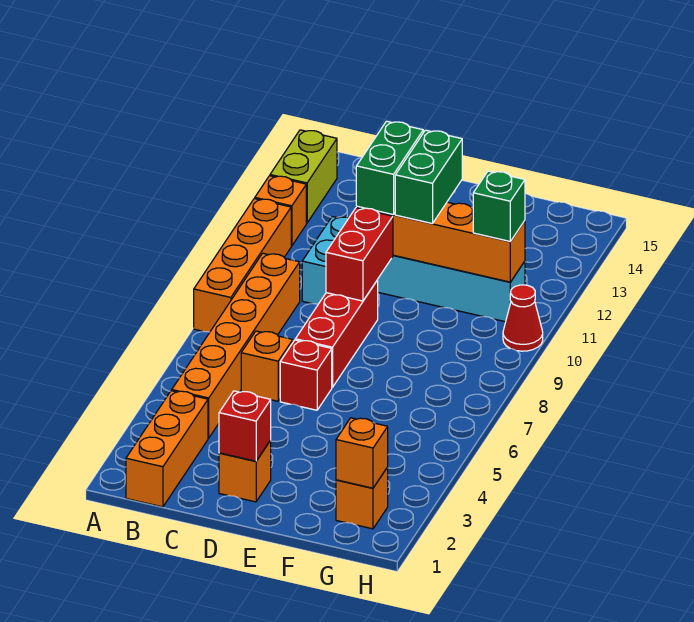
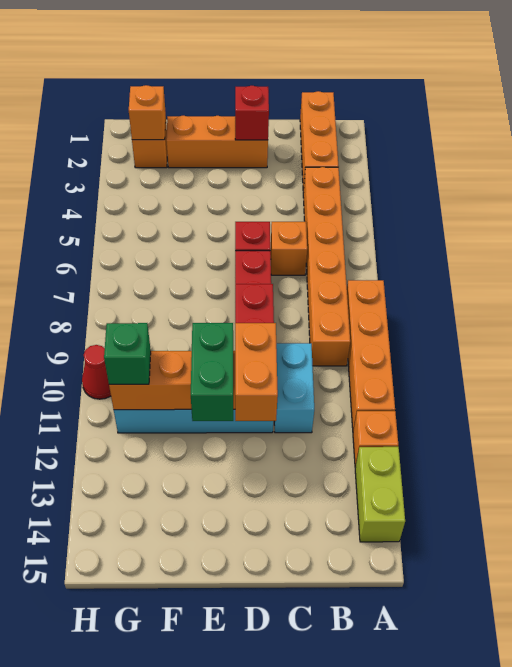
orange 1x1 brick [219,441,271,502] -> orange 1x3 brick [166,116,268,168]
green 1x2 brick [356,121,423,215] -> orange 1x2 brick [235,323,278,421]

